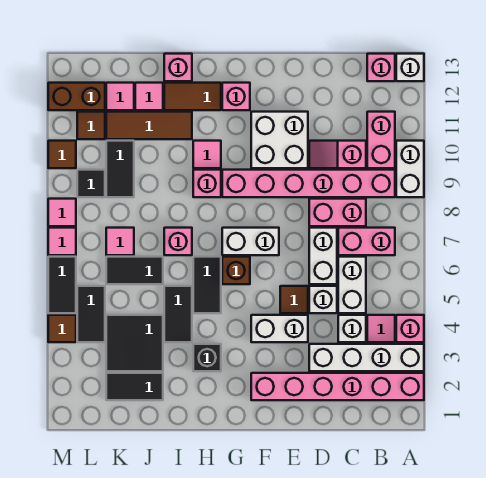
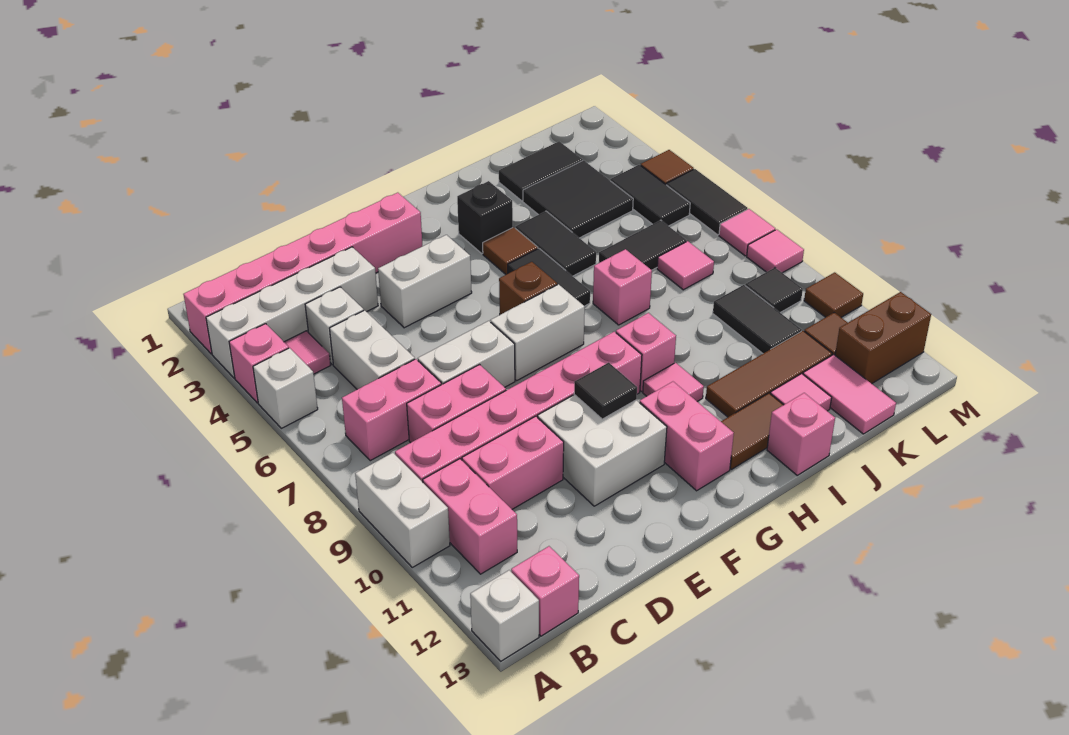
pink 1x2 slope [309,141,366,168] -> pink 1x2 brick [462,416,564,509]
white 1x1 brick [309,286,337,313] -> white 1x1 brick moved to [253,348,318,428]
white 1x2 brick [309,228,337,284] -> white 1x2 brick turned to [418,321,515,387]
brown 1x1 tile [280,286,308,313] -> brown 1x1 tile moved to [483,227,538,274]
none -> black 1x1 tile [574,363,637,419]
pink 1x1 brick [222,83,250,110] -> pink 1x2 brick [640,382,734,491]
pink 1x1 tile [106,83,134,110] -> pink 1x2 tile [803,354,896,434]

